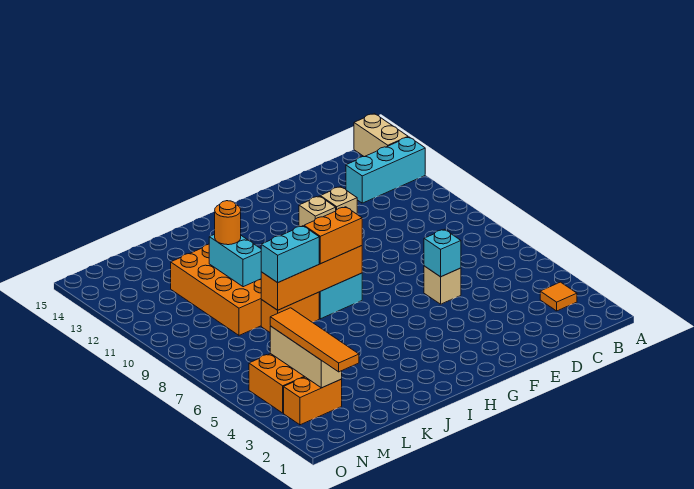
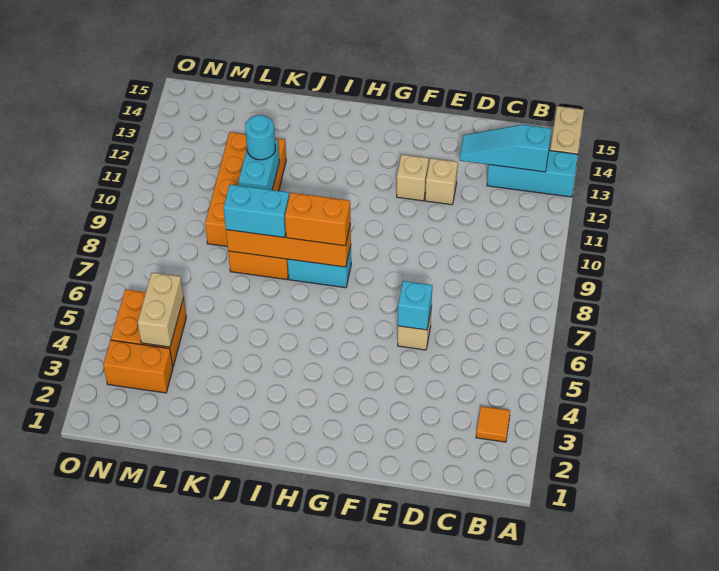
none -> cyan 1x3 slope [459,125,551,172]
orange 1x1 round brick [215,201,241,245] -> cyan 1x1 round brick [245,115,275,160]
orange 1x4 tile [270,308,359,372] -> none
tan 1x3 brick [270,326,342,388] -> tan 1x2 brick [138,273,184,347]

